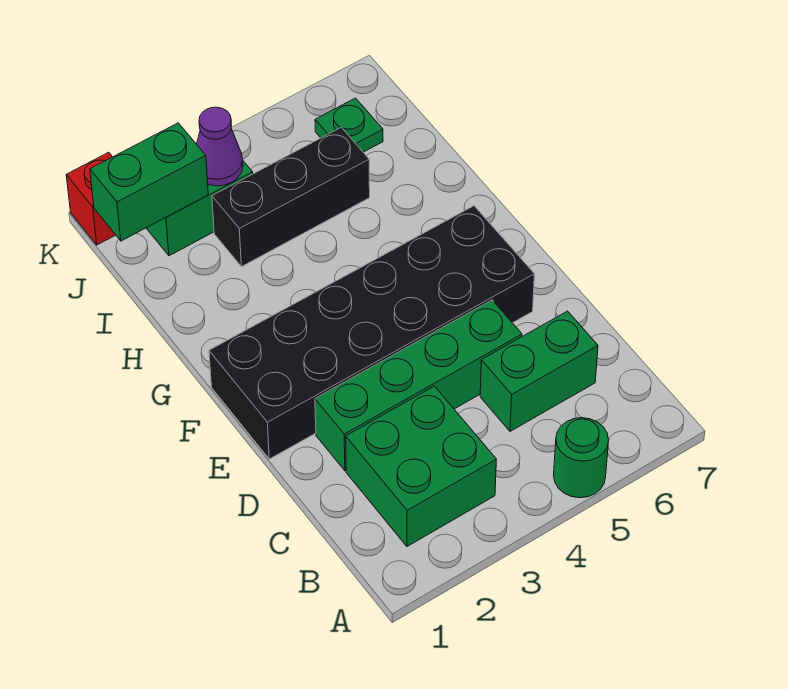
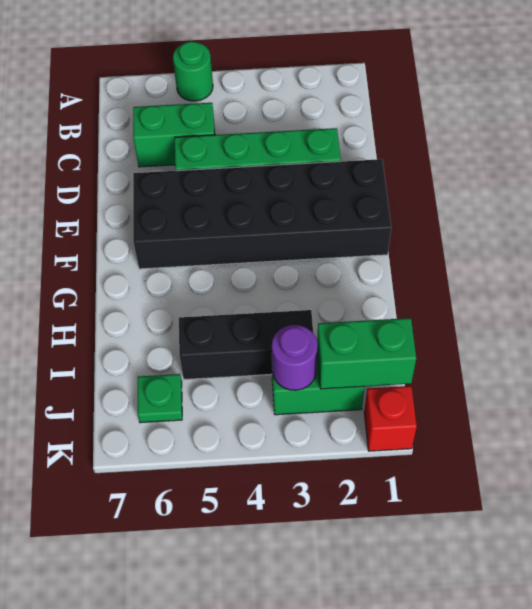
green 2x2 brick [346,386,497,546] -> none
purple 1x1 cone [197,107,243,186] -> purple 1x1 round brick [272,325,318,390]

